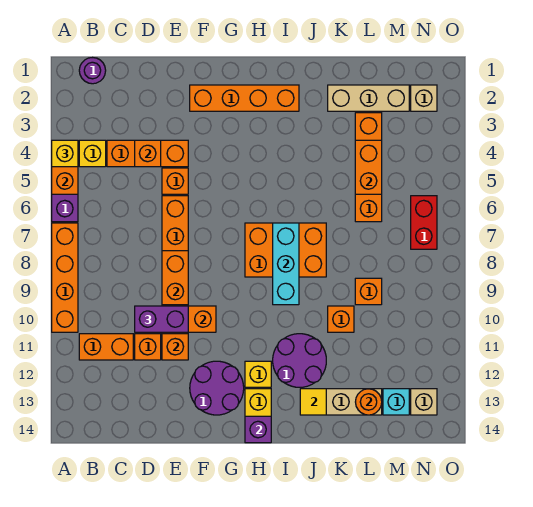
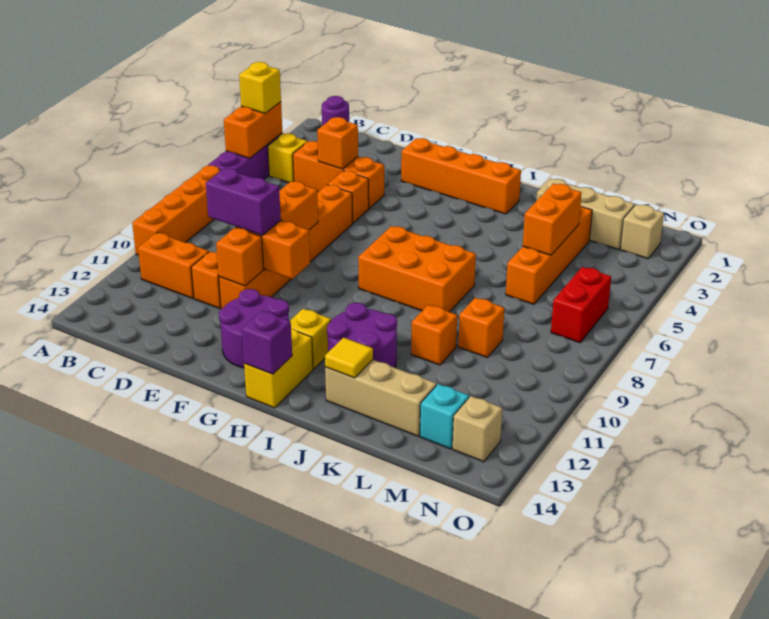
cyan 1x3 brick [273,223,299,305] -> none
orange 1x1 round brick [356,389,382,415] -> none

